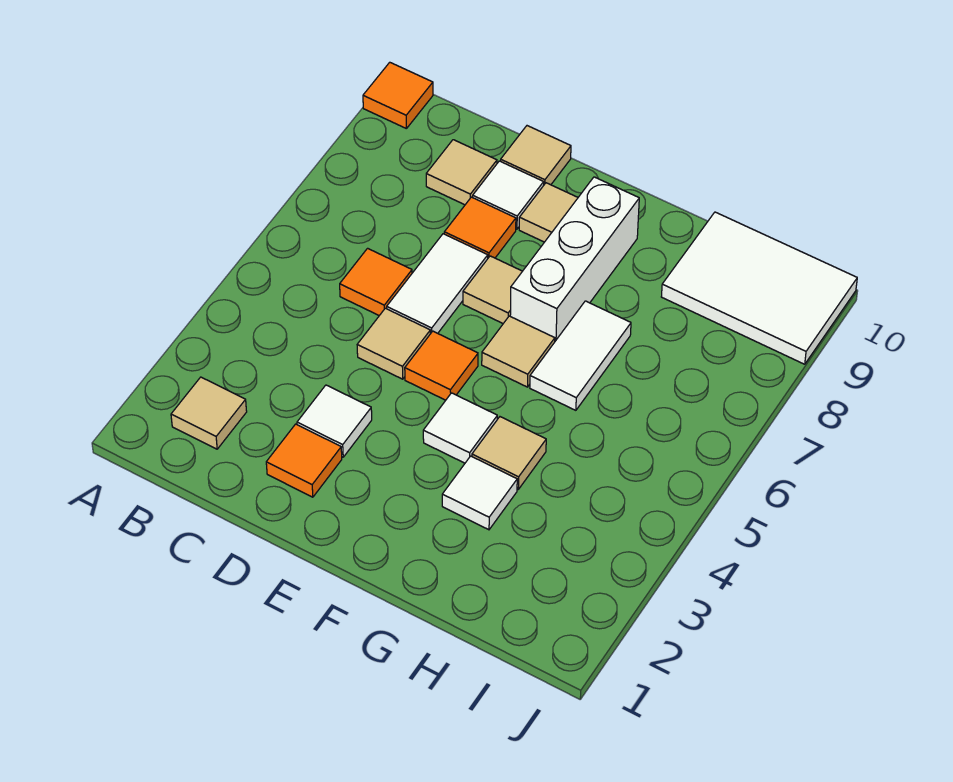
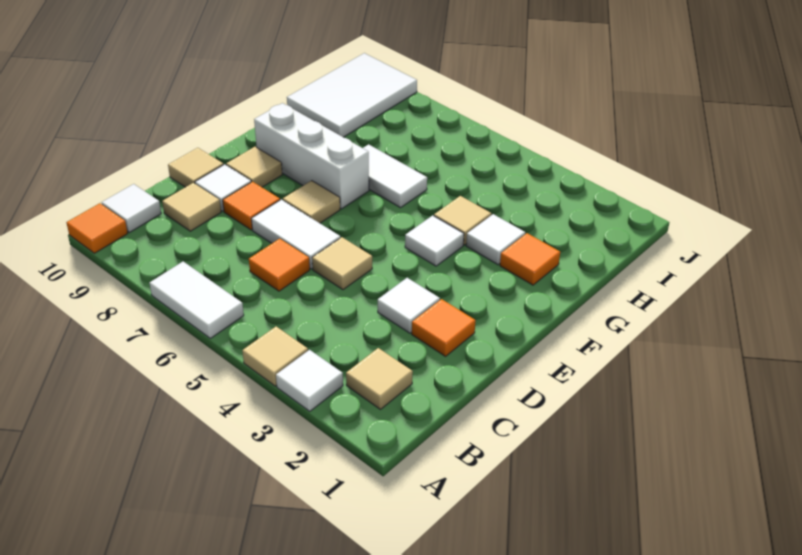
none -> white 1x1 tile [276,350,343,411]
none -> white 1x2 tile [150,262,244,338]
none -> white 1x1 tile [102,184,161,232]
orange 1x1 tile [405,331,478,400] -> orange 1x1 tile moved to [500,233,560,285]
tan 1x1 tile [482,316,555,387] -> tan 1x1 tile moved to [242,327,308,386]

